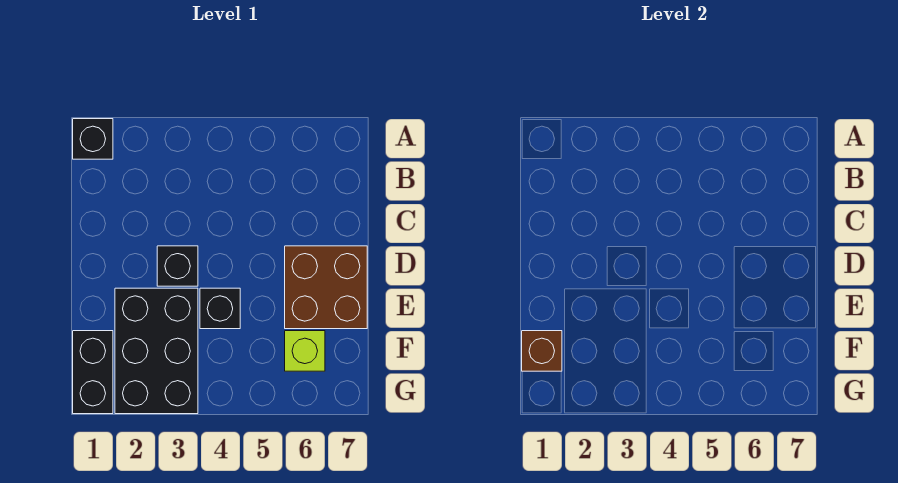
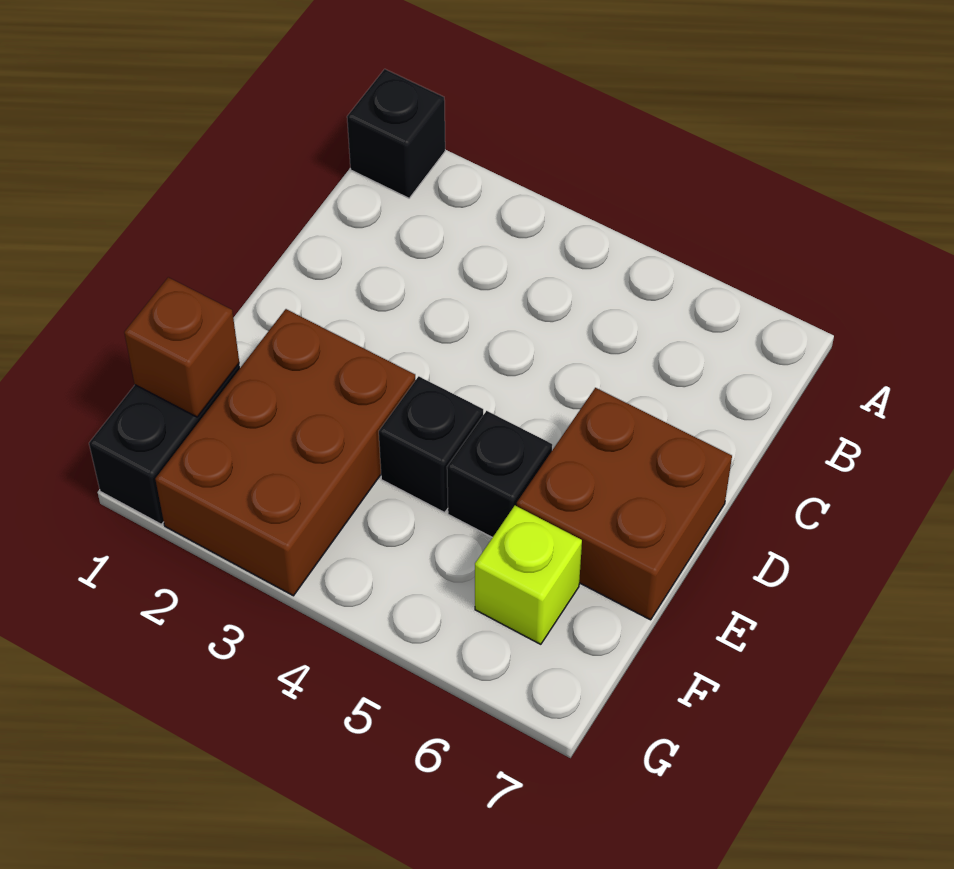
black 1x1 brick [157,246,198,286] -> black 1x1 brick moved to [447,411,552,538]
black 2x3 brick [115,288,198,414] -> brown 2x3 brick [155,309,415,596]

